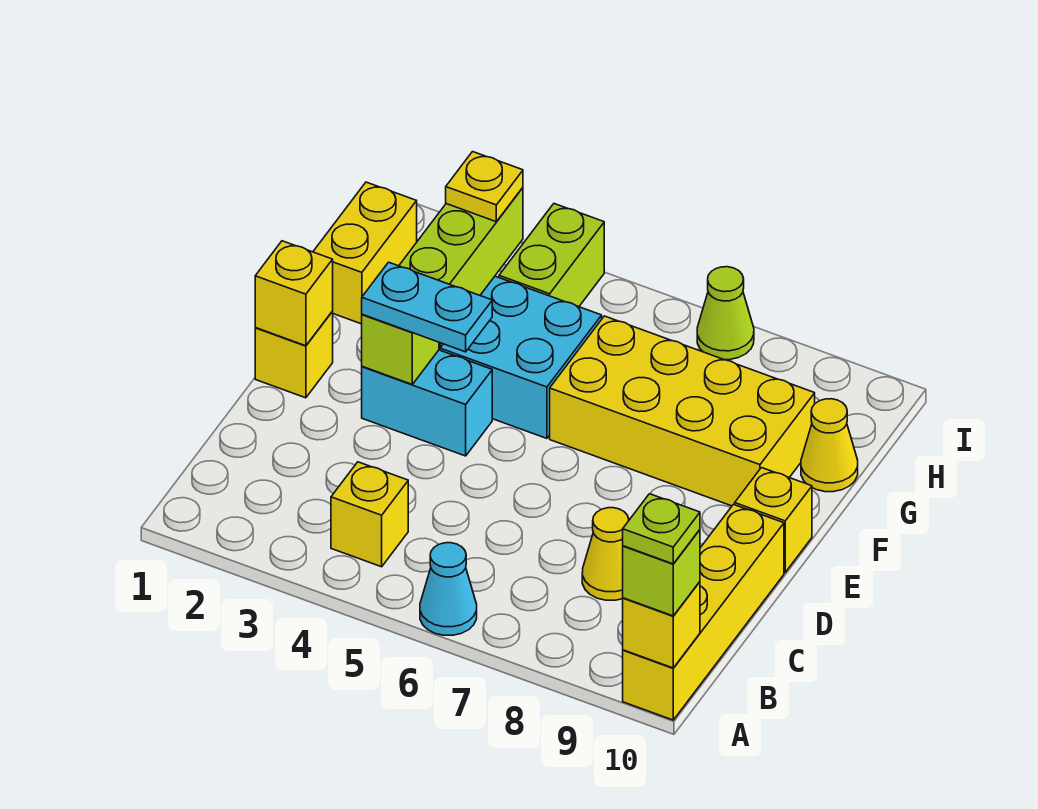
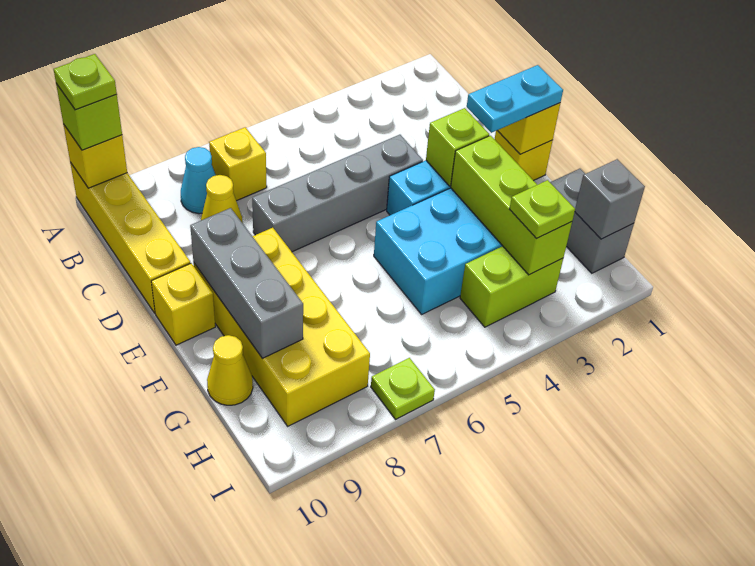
cyan 1x1 cone [420,543,477,635] -> cyan 1x1 cone moved to [181,147,216,214]
yellow 1x1 brick [331,462,408,567] -> yellow 1x1 brick moved to [209,127,267,201]
none -> grey 1x4 brick [252,134,423,252]
cyan 1x2 plate [362,262,492,352] -> cyan 1x2 plate moved to [467,65,563,133]
none -> grey 1x3 brick [190,208,303,358]
yellow 2x4 brick [550,316,815,506] -> yellow 2x4 brick turned to [194,228,370,426]
yellow 1x2 brick [313,182,417,324] -> grey 1x2 brick [550,169,634,273]
none -> grey 1x1 brick [575,159,645,239]
yellow 1x1 plate [446,152,523,222] -> lime 1x1 plate [510,180,575,239]
lime 1x2 brick [499,204,604,307] -> lime 1x2 brick turned to [460,246,563,327]
lime 1x1 cone [697,267,754,360] -> lime 1x1 plate [371,358,435,419]

